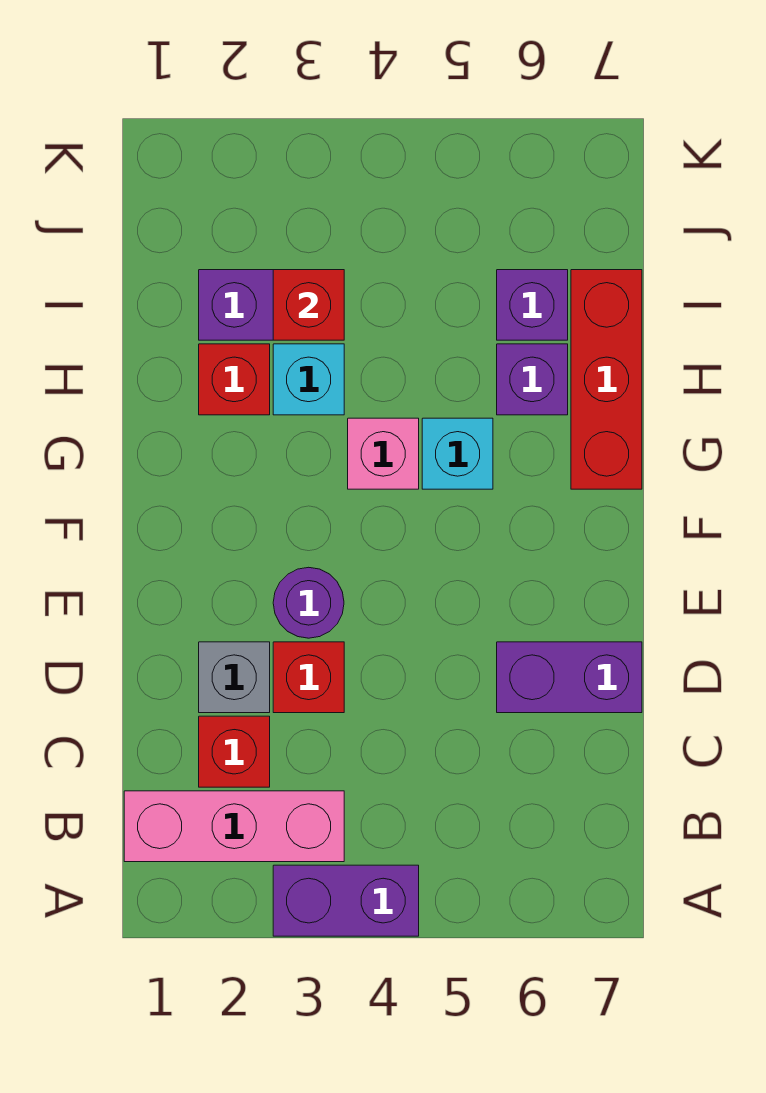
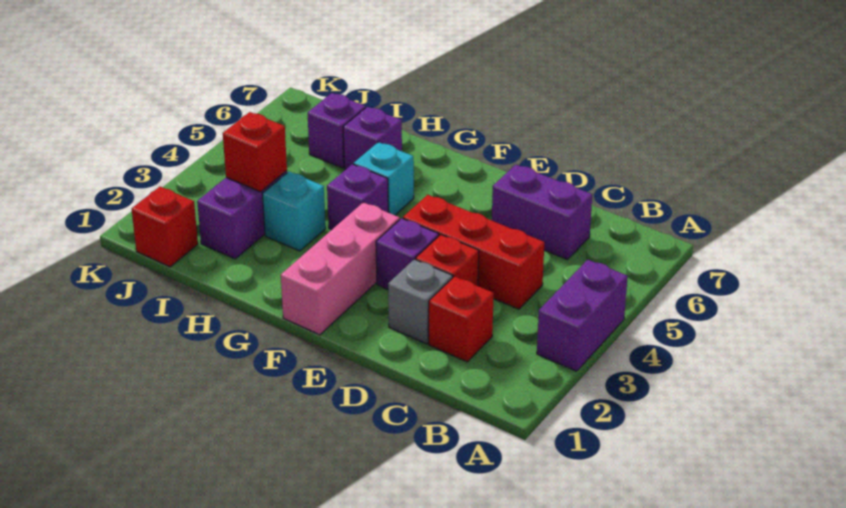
pink 1x3 brick [124,791,344,862] -> pink 1x3 brick moved to [281,202,400,335]
purple 1x2 brick [497,642,642,713] -> purple 1x2 brick turned to [492,165,592,260]
purple 1x1 round brick [273,567,344,638] -> purple 1x1 brick [376,218,439,289]
pink 1x1 brick [348,418,419,489] -> purple 1x1 brick [327,164,388,230]
red 1x3 brick [571,270,642,489] -> red 1x3 brick moved to [403,195,544,309]
red 1x1 brick [199,344,270,415] -> red 1x1 brick moved to [132,187,198,267]

